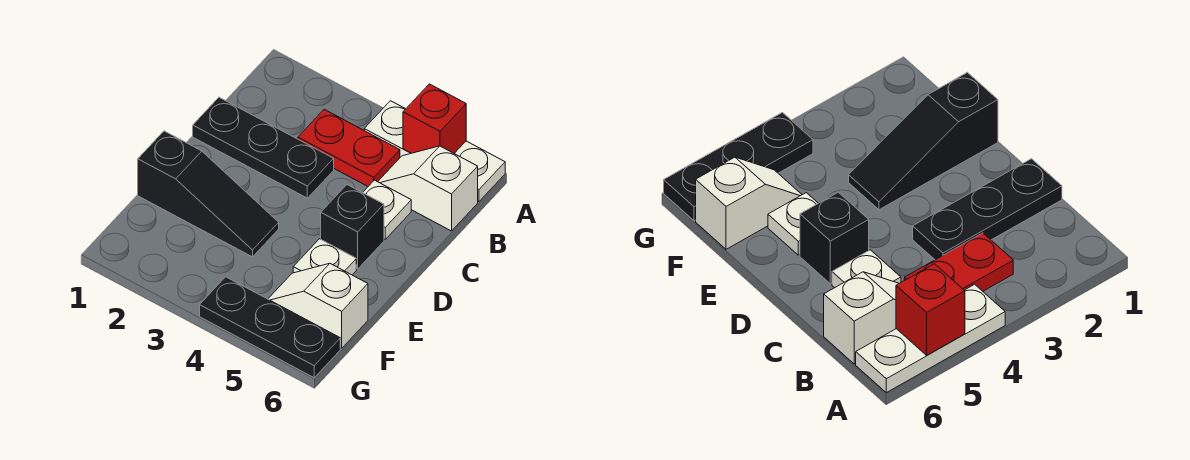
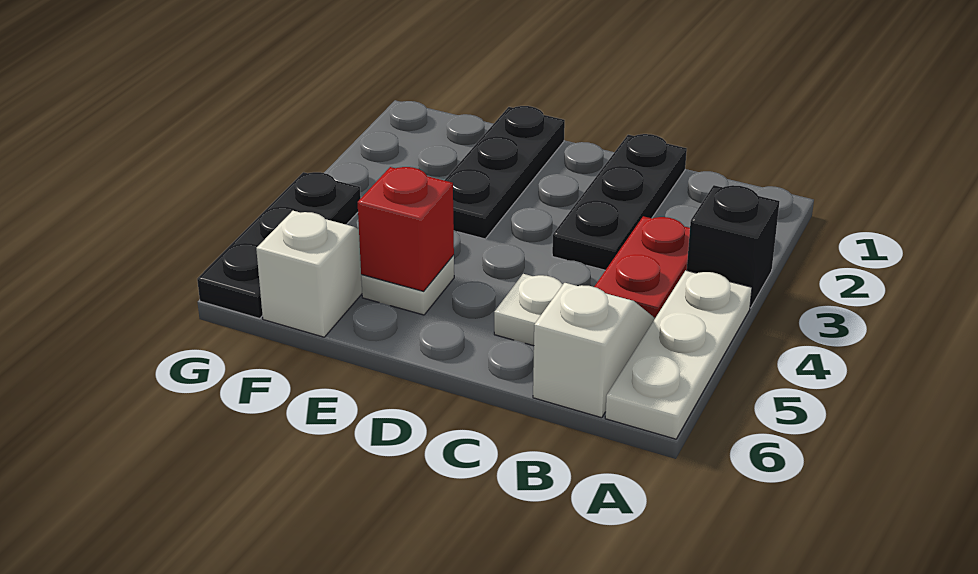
red 1x1 brick [403,84,466,153] -> red 1x1 brick moved to [358,167,454,291]
black 1x1 brick [321,185,384,269] -> black 1x1 brick moved to [687,185,779,308]
black 1x3 slope [138,131,279,257] -> black 1x3 plate [444,106,565,239]

